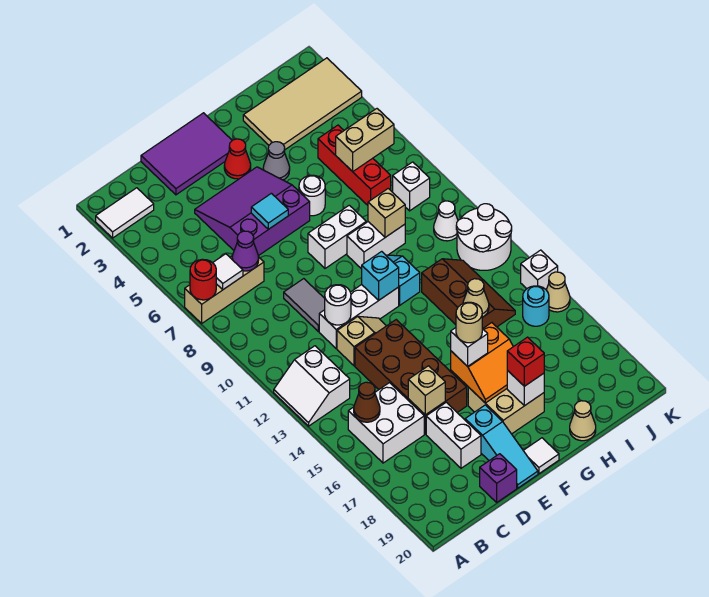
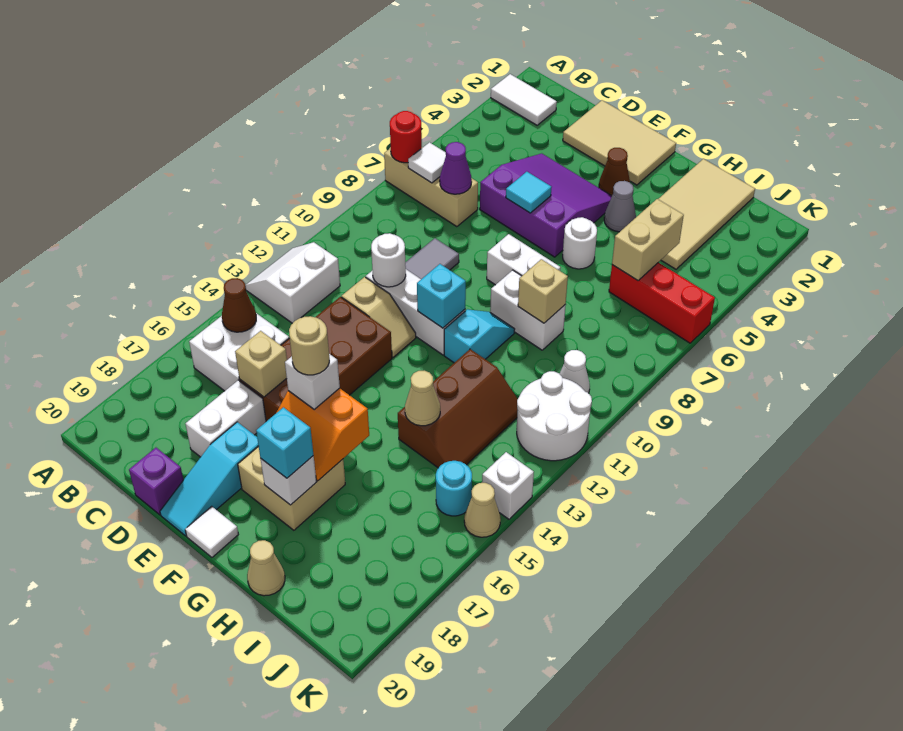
purple 2x3 tile [141,113,232,195] -> tan 2x3 tile [563,100,676,185]
red 1x1 cone [224,139,251,179] -> brown 1x1 cone [599,148,630,196]
red 1x1 brick [507,337,544,386] -> cyan 1x1 brick [256,407,313,478]
tan 2x4 tile [243,58,362,149] -> tan 2x4 tile turned to [658,159,755,269]
red 1x3 brick [318,125,391,205] -> red 1x3 brick turned to [609,262,715,343]
tan 1x2 brick [336,109,394,172] -> tan 1x2 brick turned to [612,199,684,280]
white 1x1 brick [393,162,430,211] -> none

